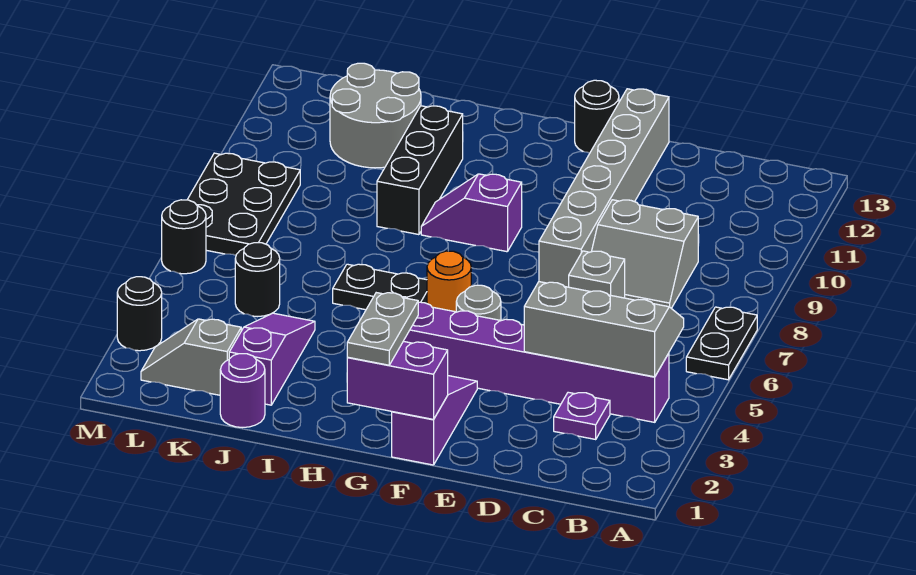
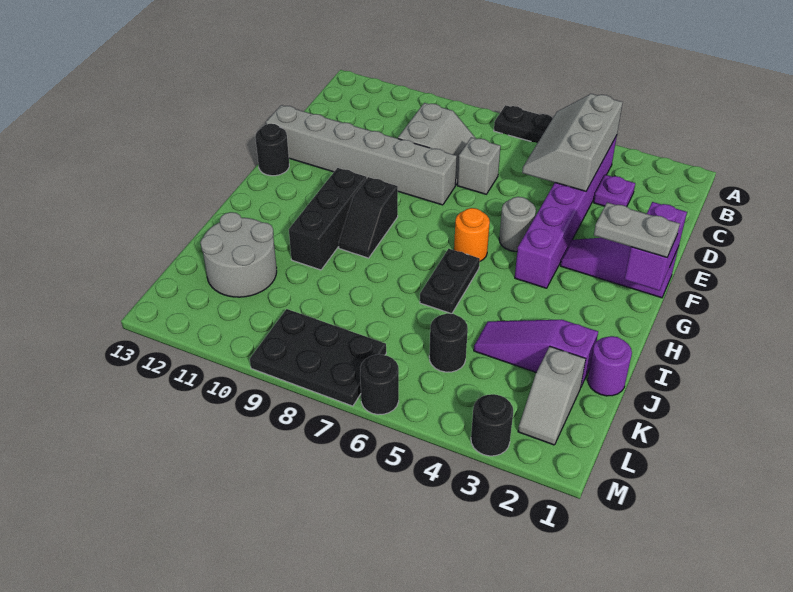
purple 1x2 slope [421,174,522,252] -> black 1x2 slope [339,177,398,258]
black 1x3 brick [377,106,463,235] -> black 1x3 brick turned to [289,168,367,270]

